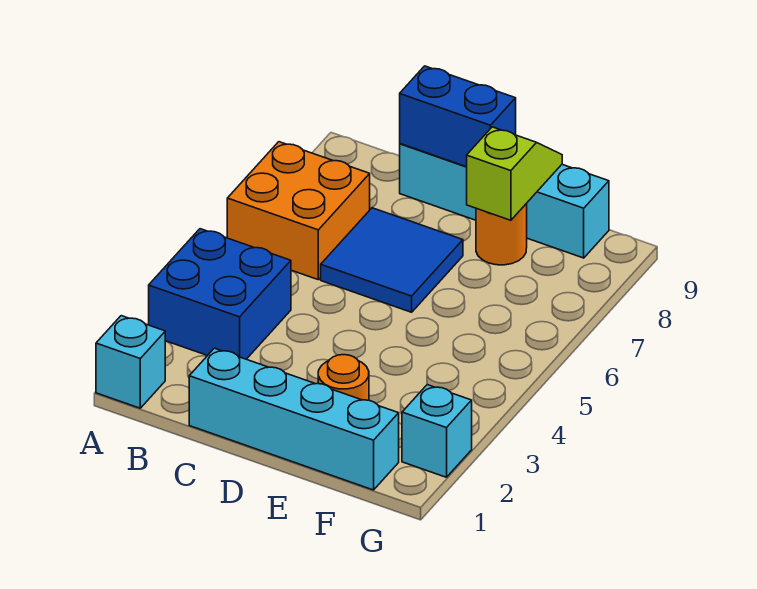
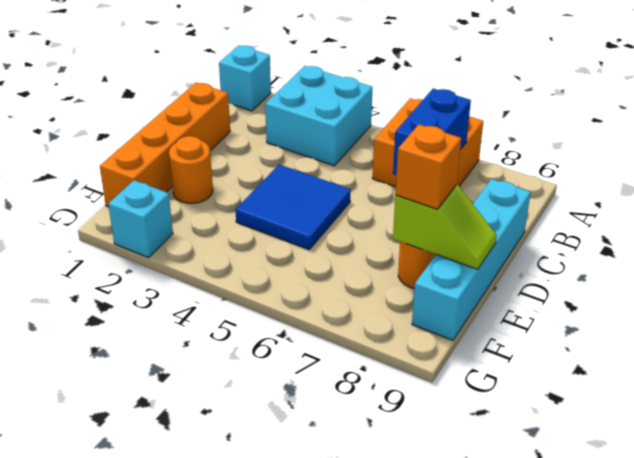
blue 2x2 brick [149,229,291,359] -> cyan 2x2 brick [265,66,373,166]
cyan 1x4 brick [189,348,399,490] -> orange 1x4 brick [100,82,230,207]
blue 2x2 tile [321,208,463,312] -> blue 2x2 tile moved to [235,165,351,249]
blue 1x2 brick [400,66,516,167] -> blue 1x2 brick moved to [393,89,471,175]
none -> orange 1x1 brick [395,124,461,209]

